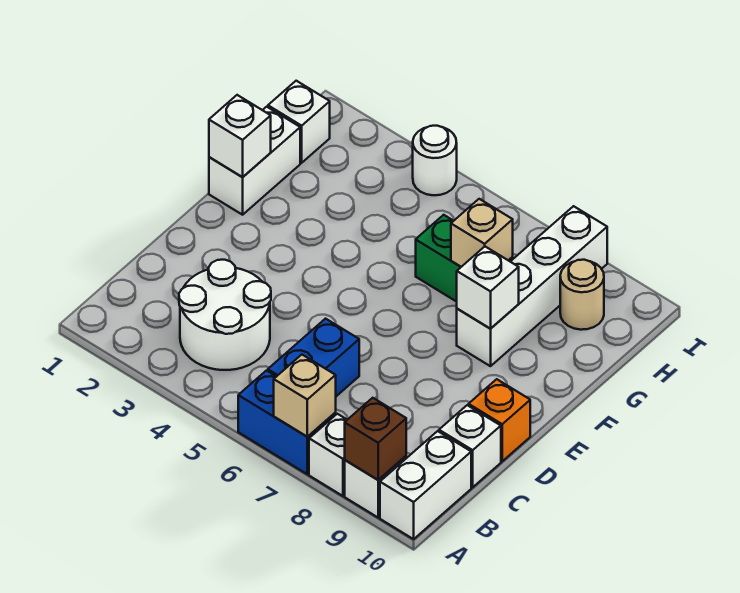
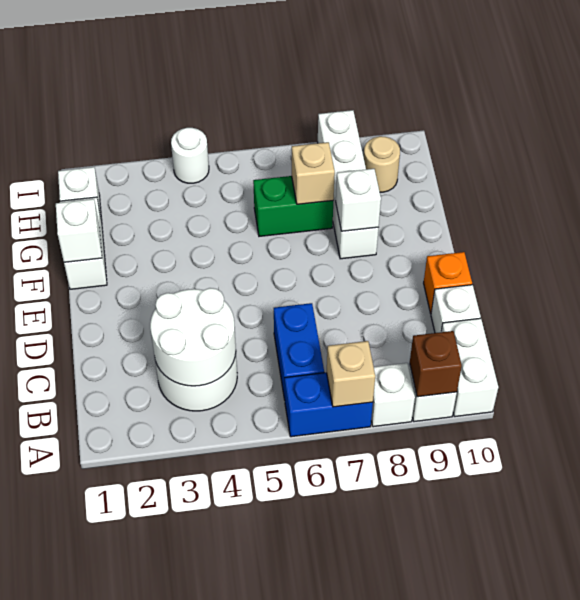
none -> white 2x2 round brick [150,288,236,386]

